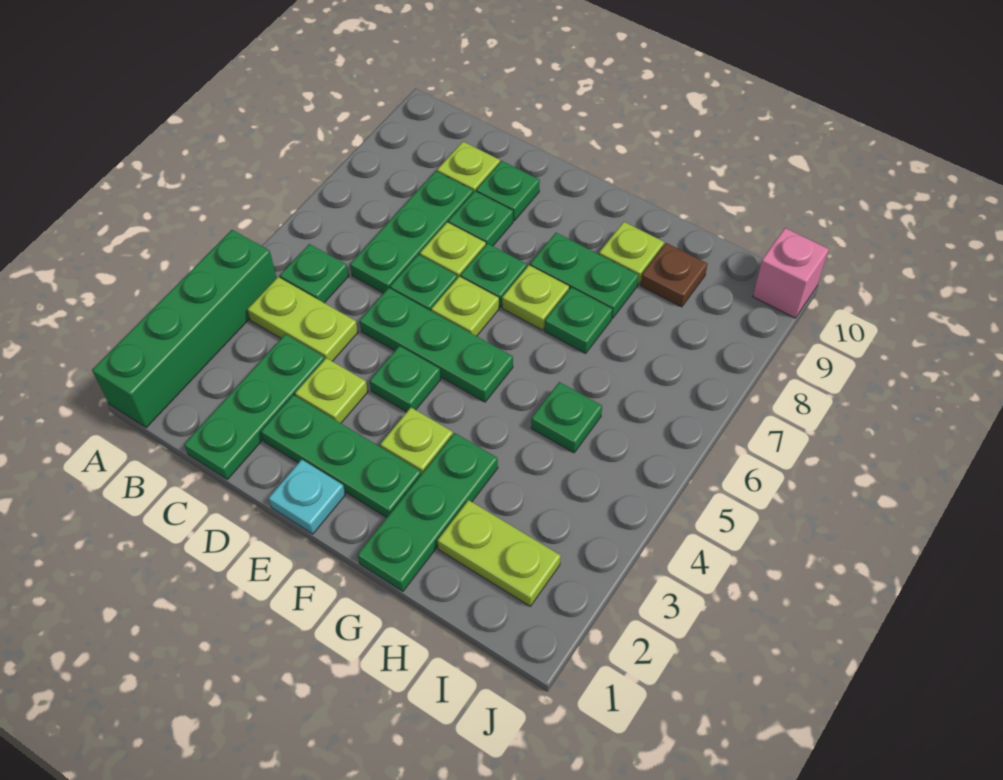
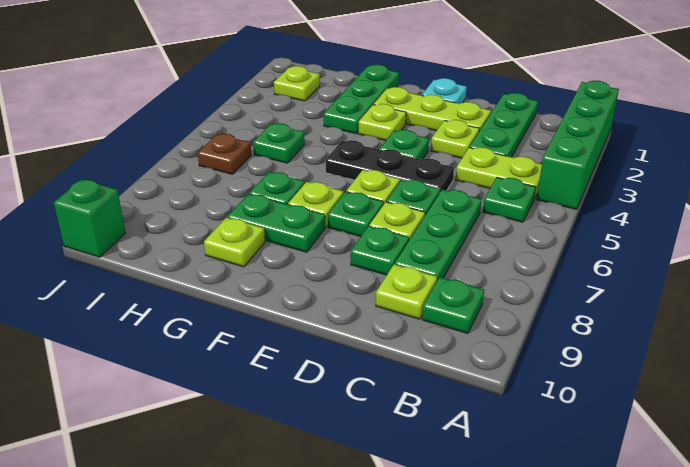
green 1x3 plate [261,395,421,517] -> lime 1x3 plate [374,87,491,131]
green 1x3 plate [360,288,513,402] -> black 1x3 plate [326,140,454,192]
green 1x1 plate [476,161,540,221] -> green 1x1 plate moved to [422,277,484,334]
lime 1x2 plate [437,500,561,606] -> lime 1x1 plate [274,66,320,101]
brown 1x1 plate [641,243,707,307] -> brown 1x1 plate moved to [198,134,251,174]
pink 1x1 brick [753,228,829,318] -> green 1x1 brick [54,179,125,257]

